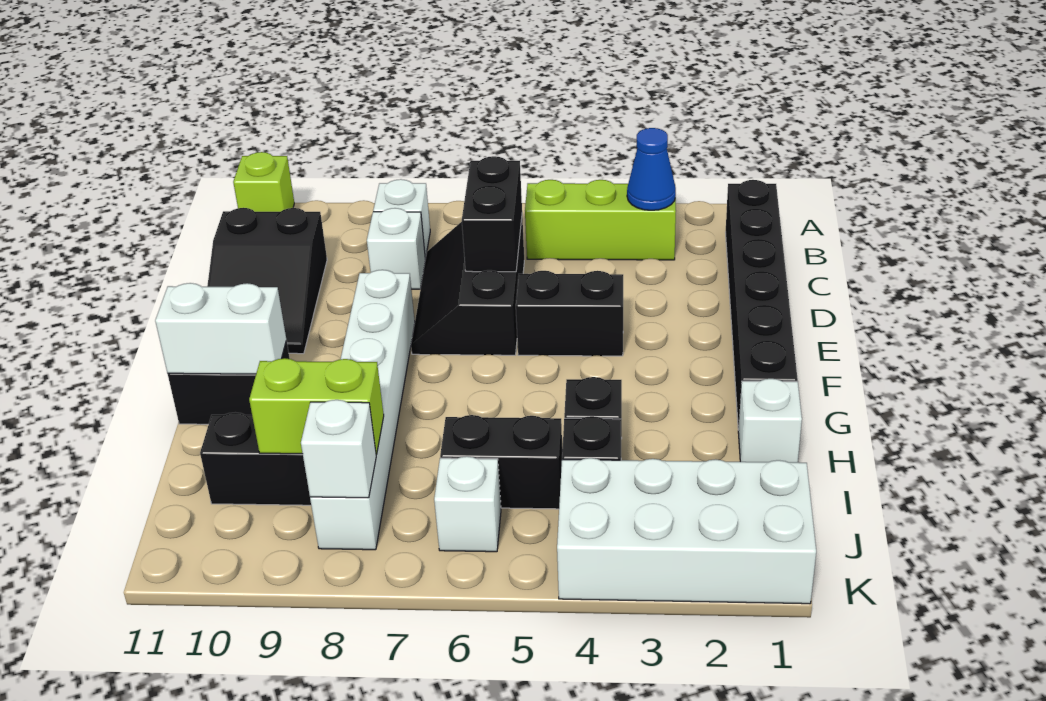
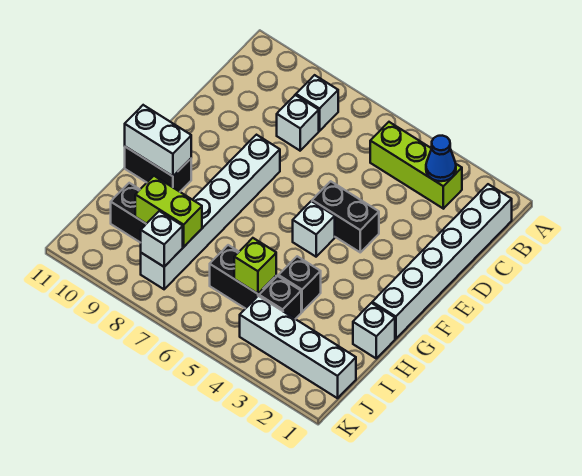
lime 1x1 brick [233,152,294,212] -> lime 1x1 brick moved to [234,238,276,294]
black 1x6 brick [726,180,798,430] -> white 1x6 brick [372,184,512,339]
black 2x3 slope [411,218,524,355] -> none
black 1x2 brick [462,156,522,272] -> none
black 2x3 slope [207,208,327,354] -> none
white 2x4 brick [557,458,816,604] -> white 1x4 brick [240,296,356,398]
white 1x1 brick [434,456,501,552] -> white 1x1 brick moved to [293,201,335,257]

